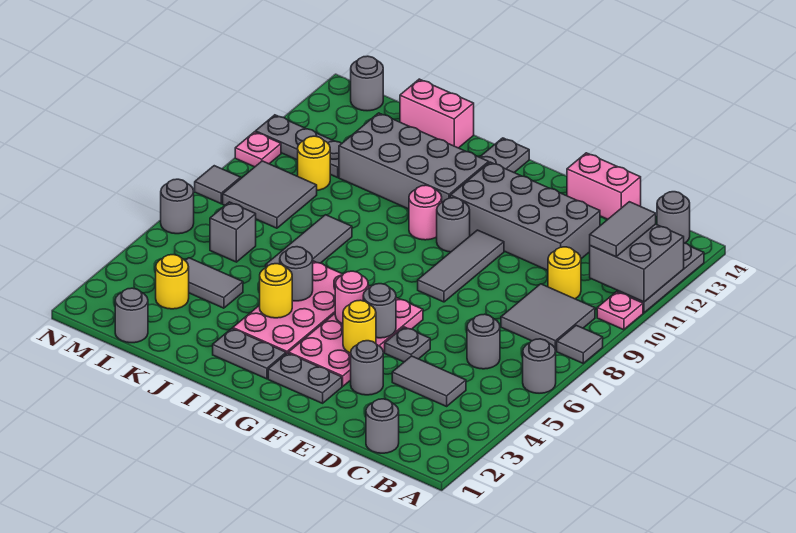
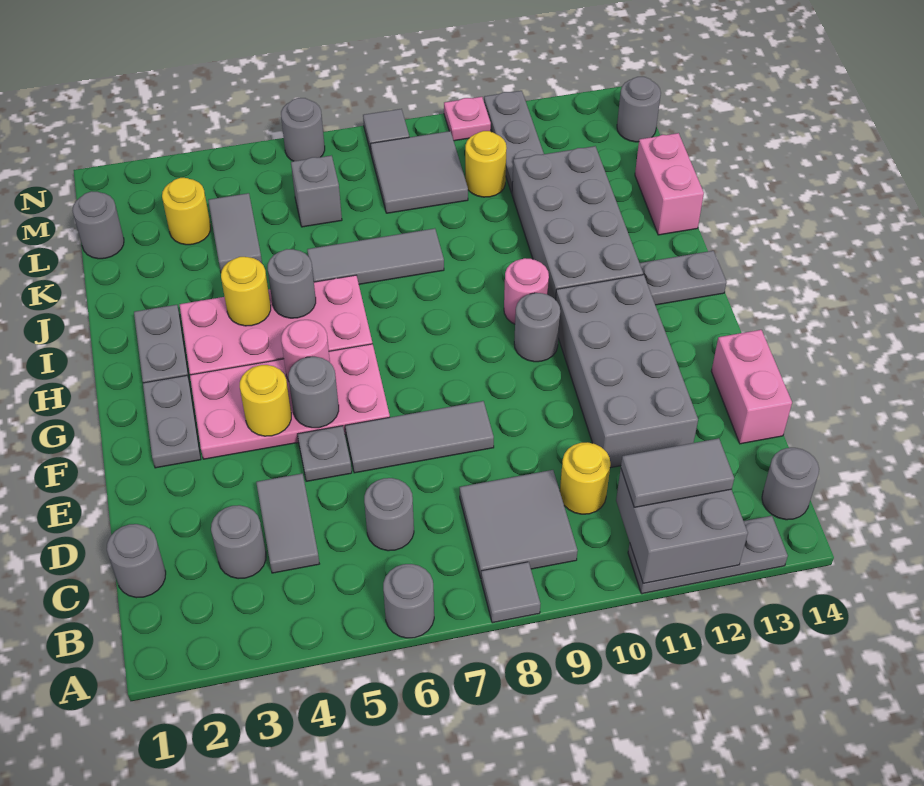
pink 1x1 plate [597,292,643,330] -> none
grey 1x1 round brick [351,341,383,395] -> grey 1x1 round brick moved to [211,505,266,579]
grey 1x3 tile [418,230,504,302] -> grey 1x3 tile moved to [345,401,494,473]

